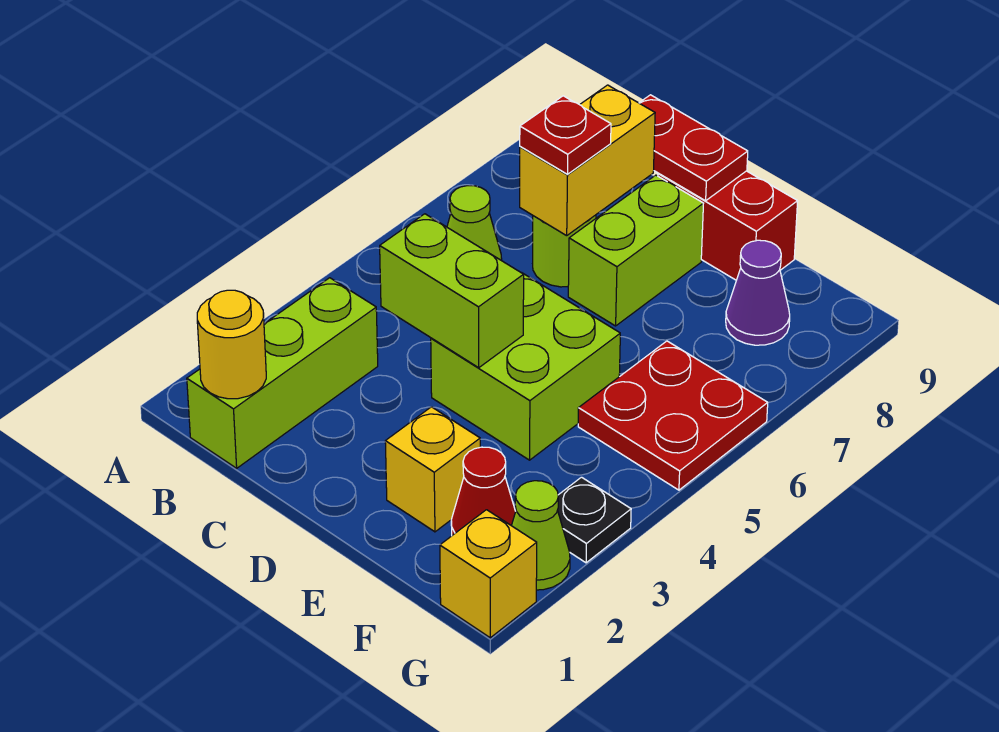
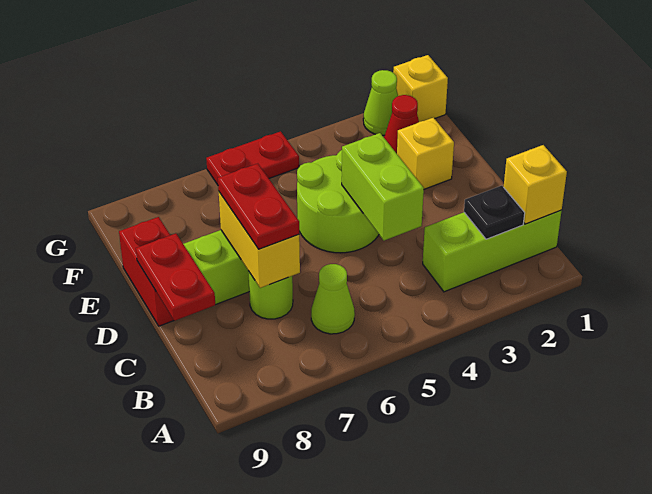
yellow 1x1 round brick [197,290,266,399] -> yellow 1x1 brick [504,145,567,224]
yellow 1x2 brick [520,85,655,236] -> yellow 1x2 brick turned to [219,192,300,288]
red 1x1 plate [520,96,611,174] -> red 1x2 plate [218,164,299,249]
lime 2x2 brick [431,273,620,460] -> lime 2x2 round brick [297,150,379,253]
red 2x2 plate [578,341,768,490] -> red 1x2 plate [206,131,299,185]
purple 1x1 cone [726,240,790,345] -> none
black 1x1 plate [558,477,631,563] -> black 1x1 plate moved to [464,186,525,239]

